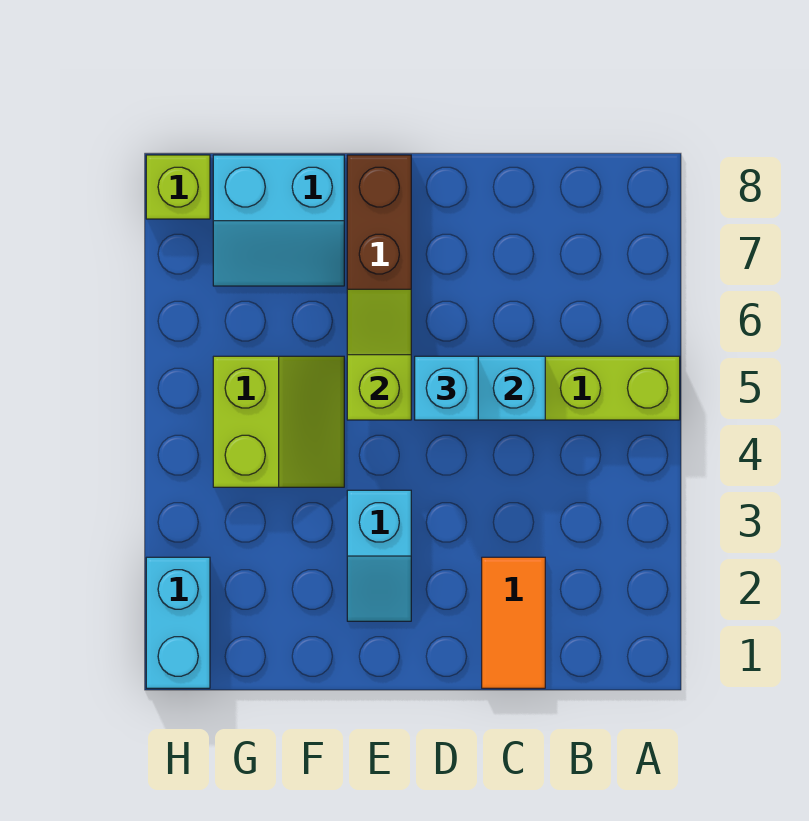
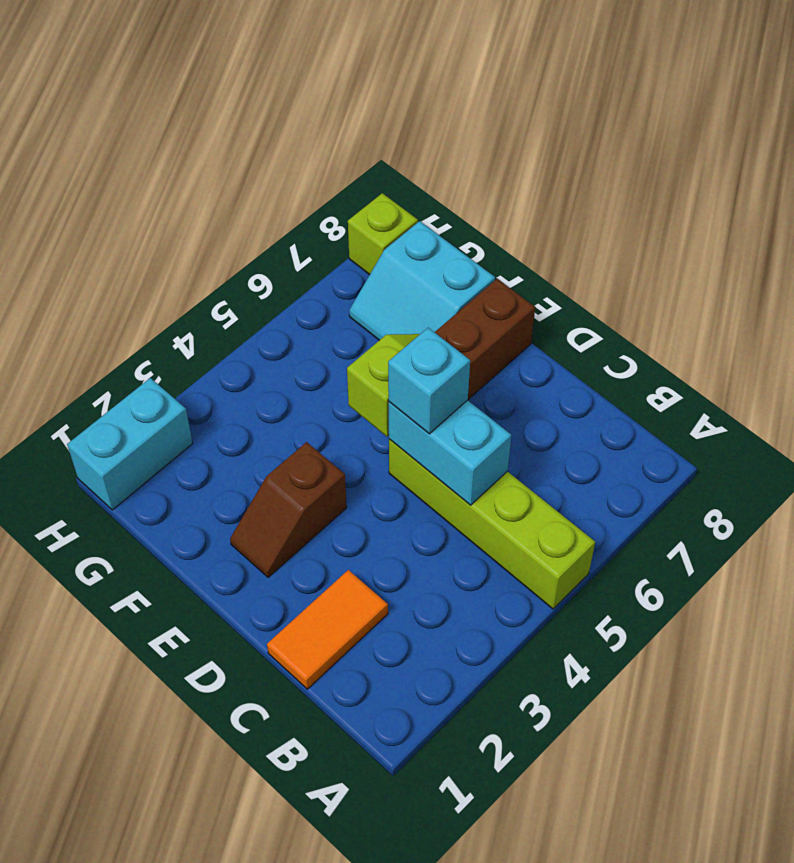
cyan 1x2 slope [347,490,411,621] -> brown 1x2 slope [230,442,347,578]
lime 2x2 slope [213,356,344,487] -> none

